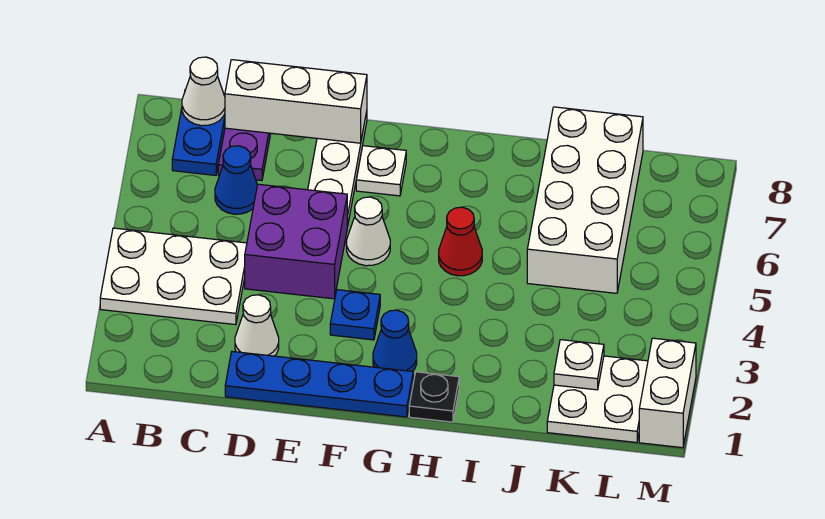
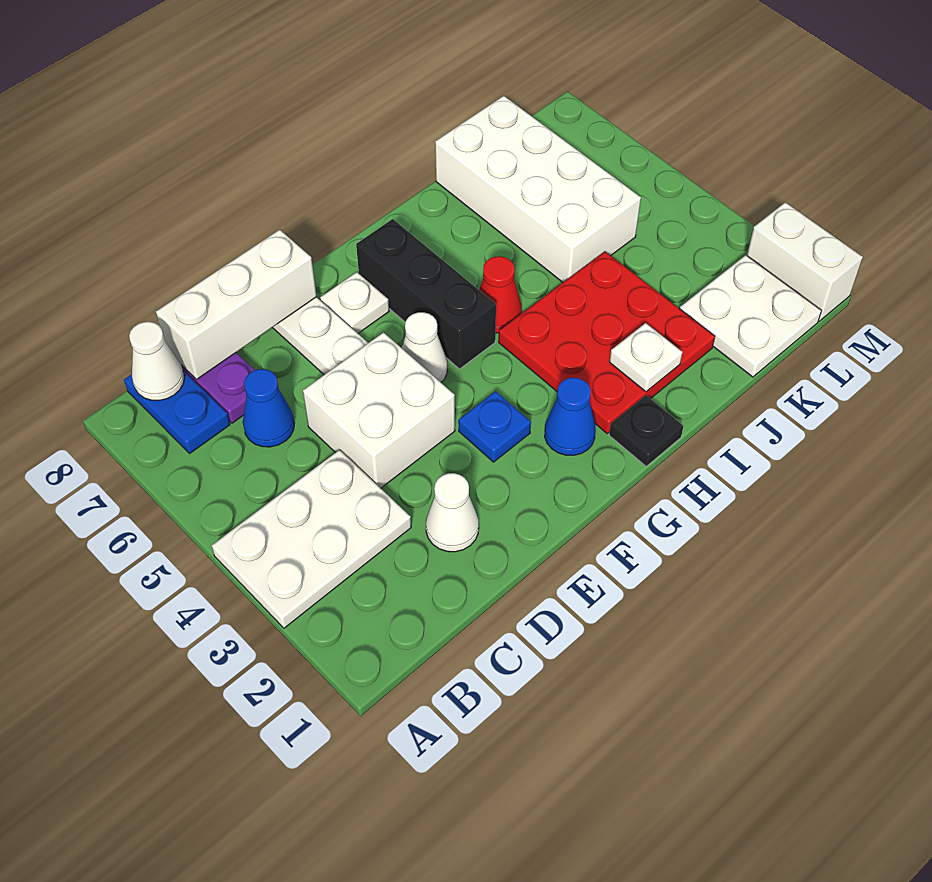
blue 1x4 plate [225,352,413,417] -> none
purple 2x2 brick [245,184,347,299] -> white 2x2 brick [303,332,455,488]
none -> black 1x3 brick [356,219,496,369]
none -> red 3x3 plate [499,252,715,434]
white 1x1 plate [554,340,604,390] -> white 1x1 plate moved to [610,323,683,392]

